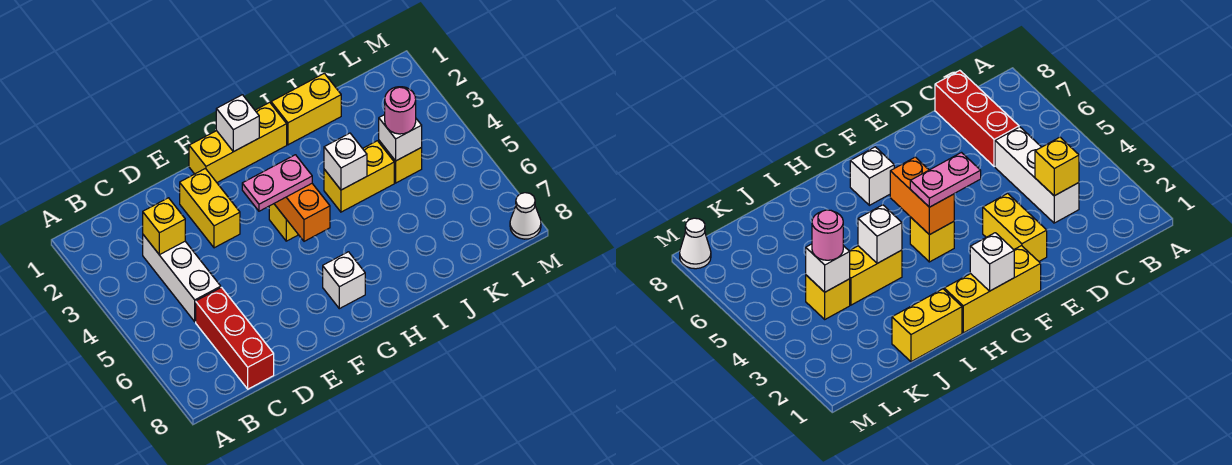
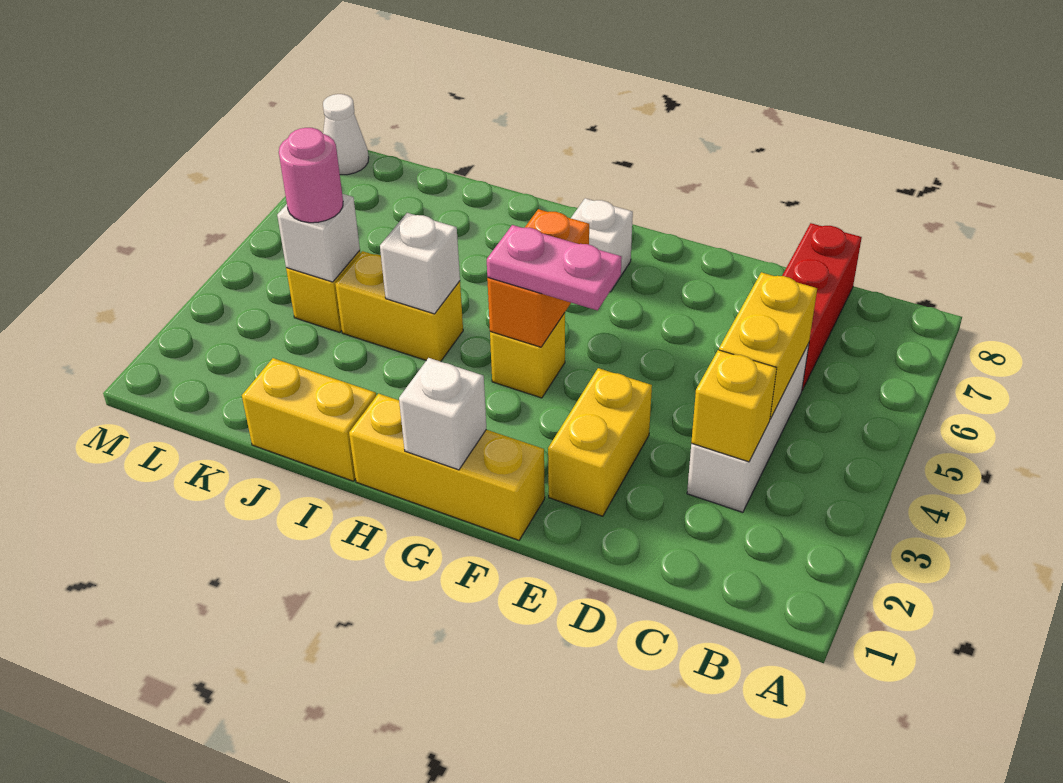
none -> yellow 1x2 brick [719,272,817,419]

